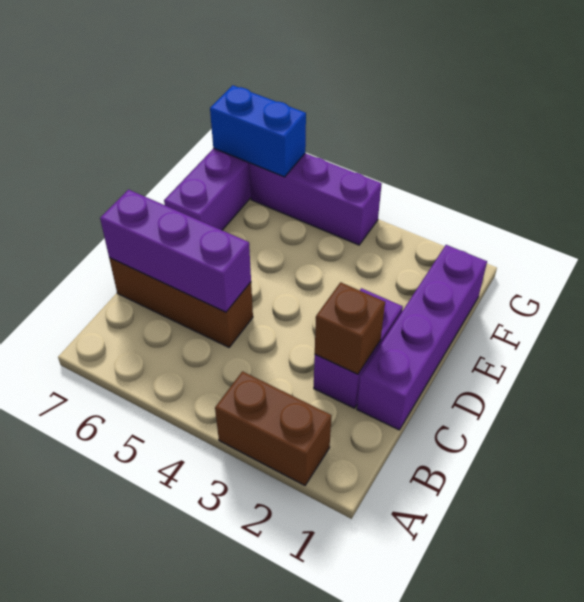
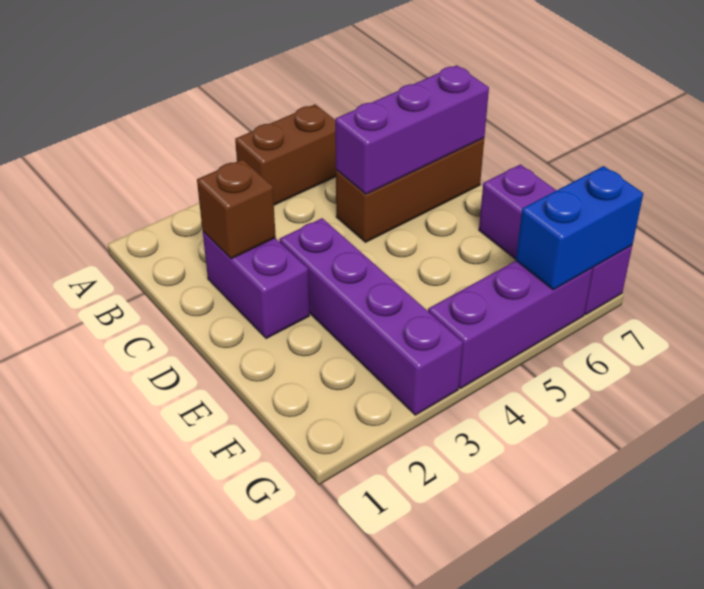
brown 1x2 brick [215,371,331,485] -> brown 1x2 brick moved to [235,104,336,205]
purple 1x4 brick [357,245,487,430] -> purple 1x4 brick moved to [279,218,463,415]

